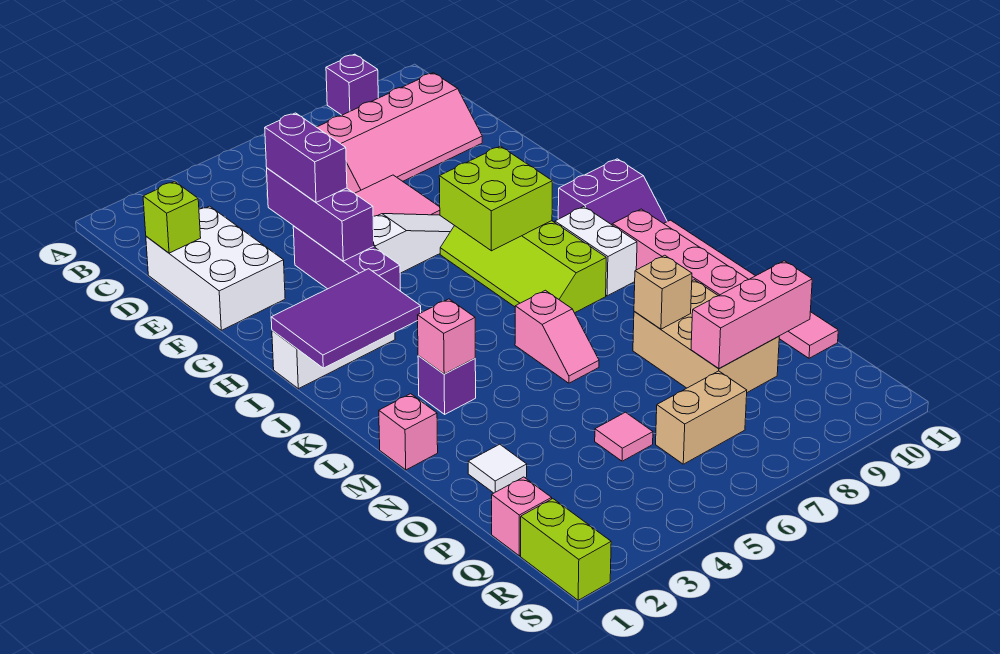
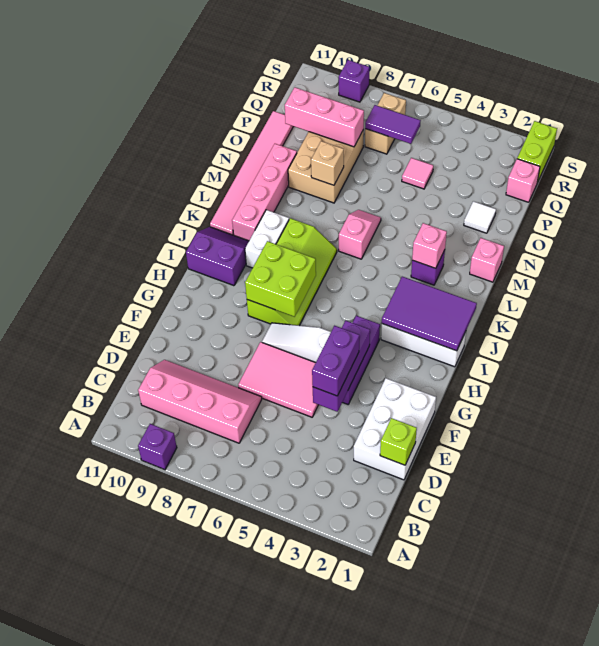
tan 1x2 brick [656,371,747,464] -> tan 1x2 brick turned to [365,93,406,154]
none -> purple 1x2 tile [365,105,421,144]
none -> purple 1x1 brick [339,60,369,102]

